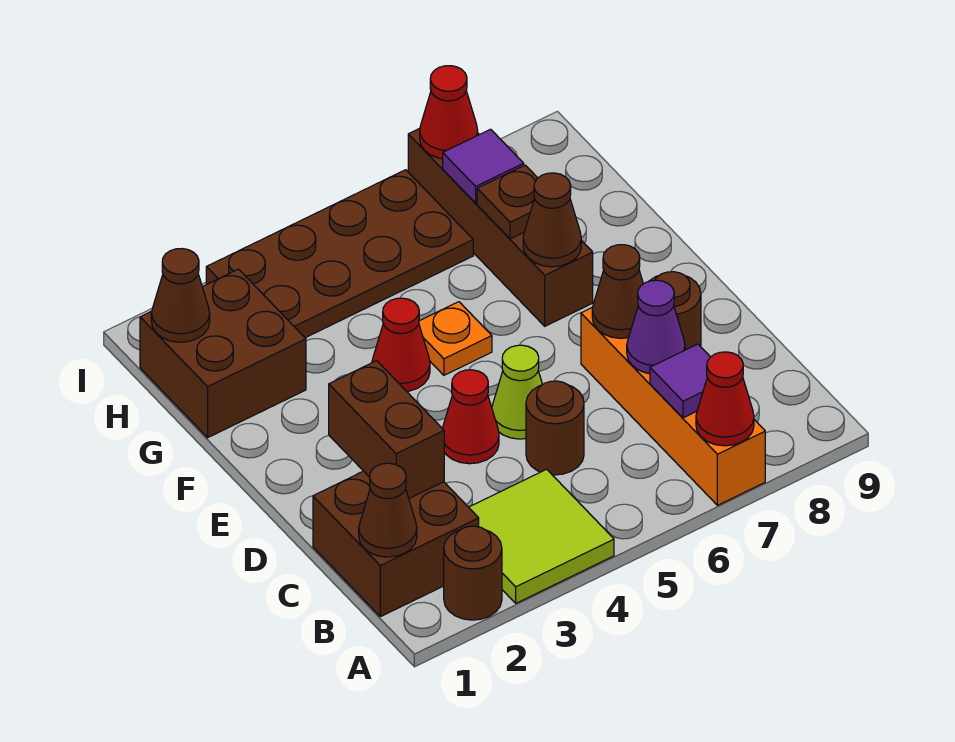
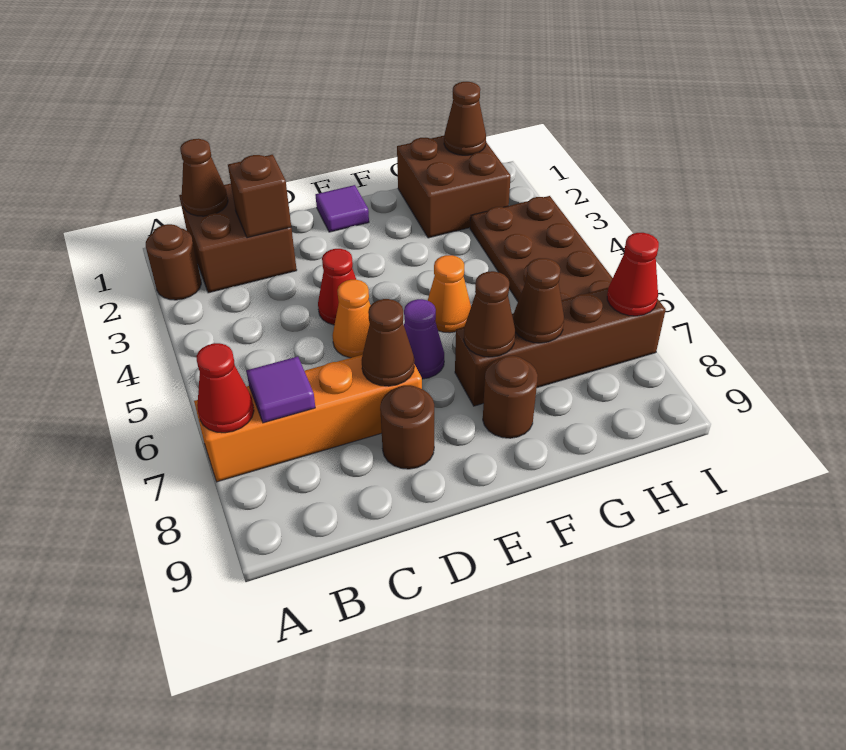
lime 2x2 tile [469,469,614,603] -> none
brown 1x2 brick [329,361,444,498] -> brown 1x1 brick [228,155,291,238]
brown 1x1 round brick [526,381,584,475] -> brown 1x1 round brick moved to [483,356,538,438]
purple 1x1 cone [627,280,685,373] -> purple 1x1 cone moved to [404,299,444,379]
lime 1x1 cone [492,345,543,439] -> orange 1x1 cone [332,280,371,358]
red 1x1 cone [372,298,430,391] -> none
orange 1x1 plate [419,302,492,375] -> orange 1x1 cone [428,255,471,333]
brown 1x1 plate [477,165,537,239] -> brown 1x1 cone [513,258,564,343]
purple 1x1 tile [443,129,524,203] -> purple 1x1 tile moved to [315,185,369,232]

